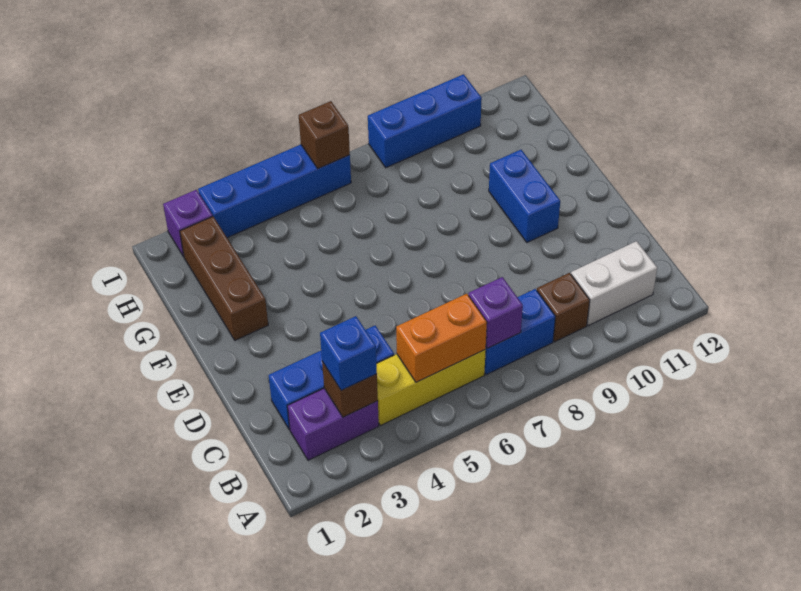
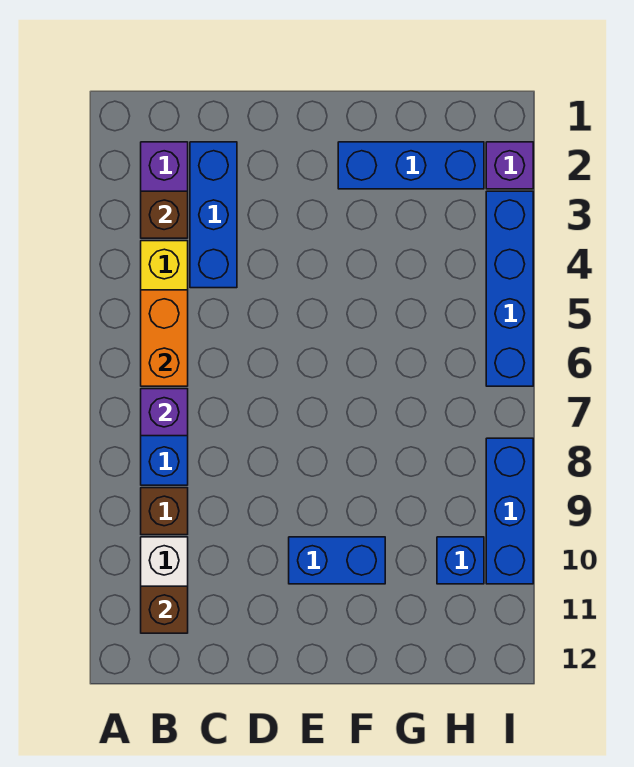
blue 1x1 brick [320,316,377,390] -> blue 1x1 brick moved to [437,537,484,584]
brown 1x3 brick [180,217,268,340] -> blue 1x3 brick [338,142,484,189]
brown 1x1 brick [299,101,350,169] -> brown 1x1 brick moved to [141,586,188,633]

